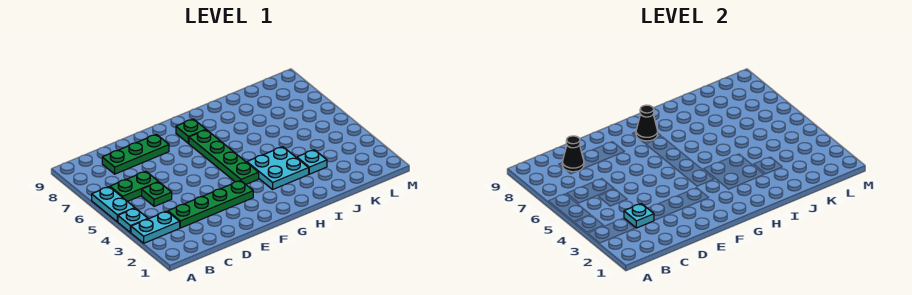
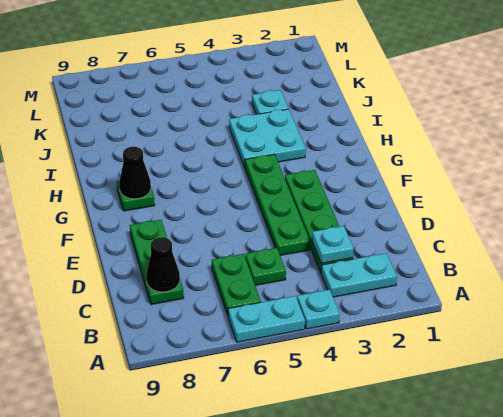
cyan 1x2 plate [131,211,180,243] -> cyan 1x2 plate turned to [321,253,397,297]
green 1x4 plate [189,130,259,184] -> green 1x4 plate turned to [245,154,310,255]

